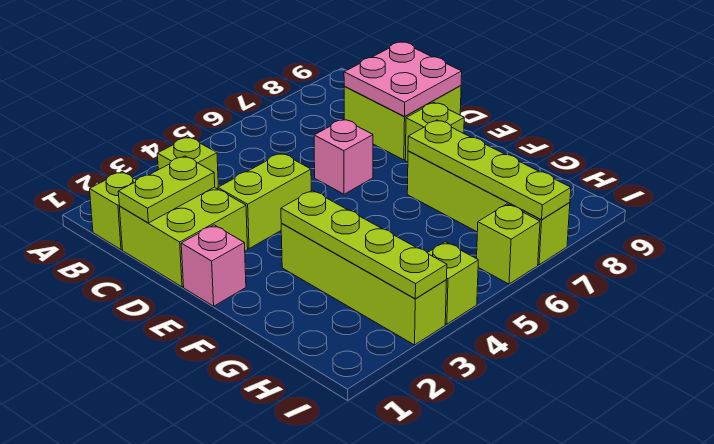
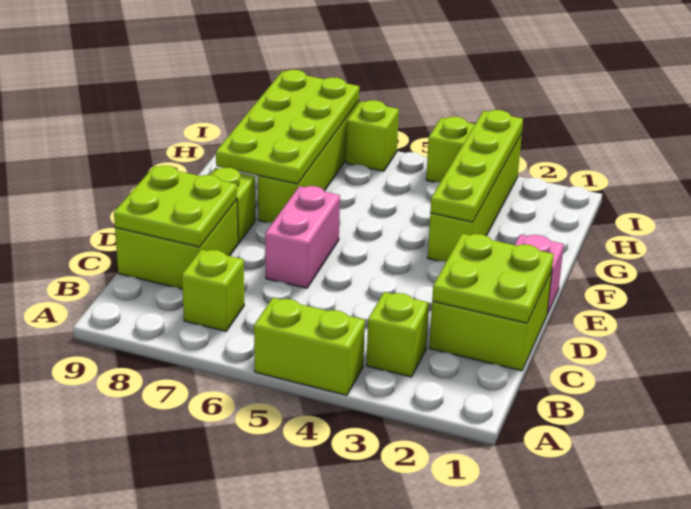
lime 1x1 brick [90,172,136,250] -> lime 1x1 brick moved to [182,250,244,331]
lime 1x2 plate [118,156,215,223] -> lime 2x2 plate [432,234,554,323]
pink 2x2 plate [344,42,462,116] -> lime 2x2 plate [114,166,237,247]
lime 1x2 brick [218,153,311,249] -> lime 1x2 brick moved to [254,298,365,395]
pink 1x1 brick [314,119,373,194] -> pink 1x2 brick [265,186,340,288]
lime 1x4 plate [408,120,571,220] -> lime 2x4 plate [216,70,359,184]

